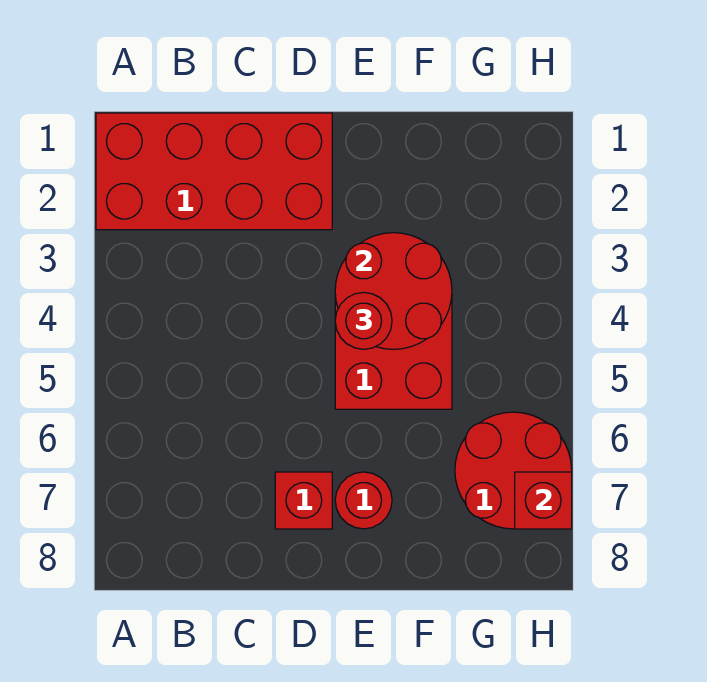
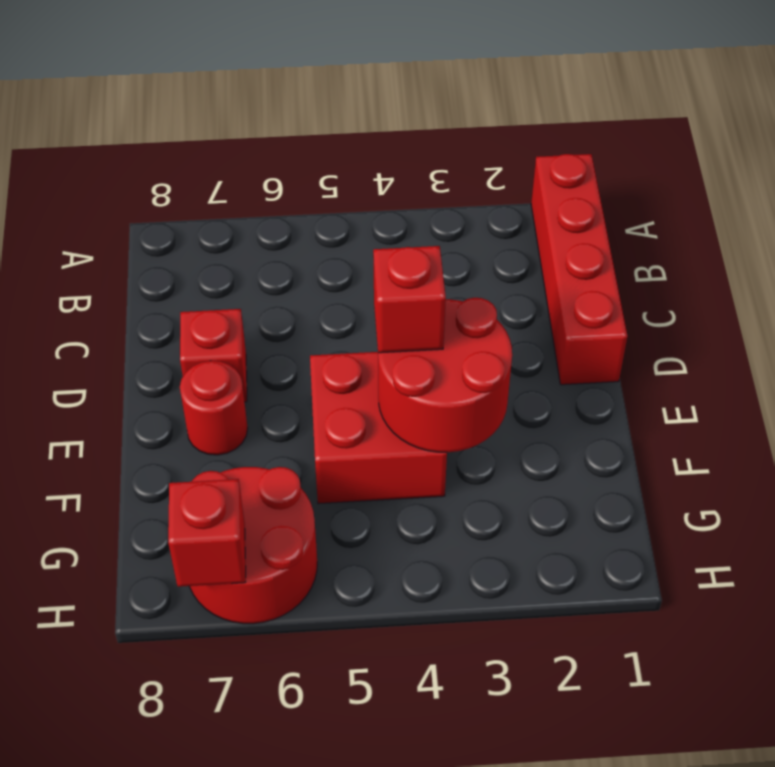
red 2x4 brick [96,113,332,230] -> red 1x4 brick [531,154,627,385]
red 1x1 round brick [335,292,392,349] -> red 1x1 brick [373,246,446,353]

